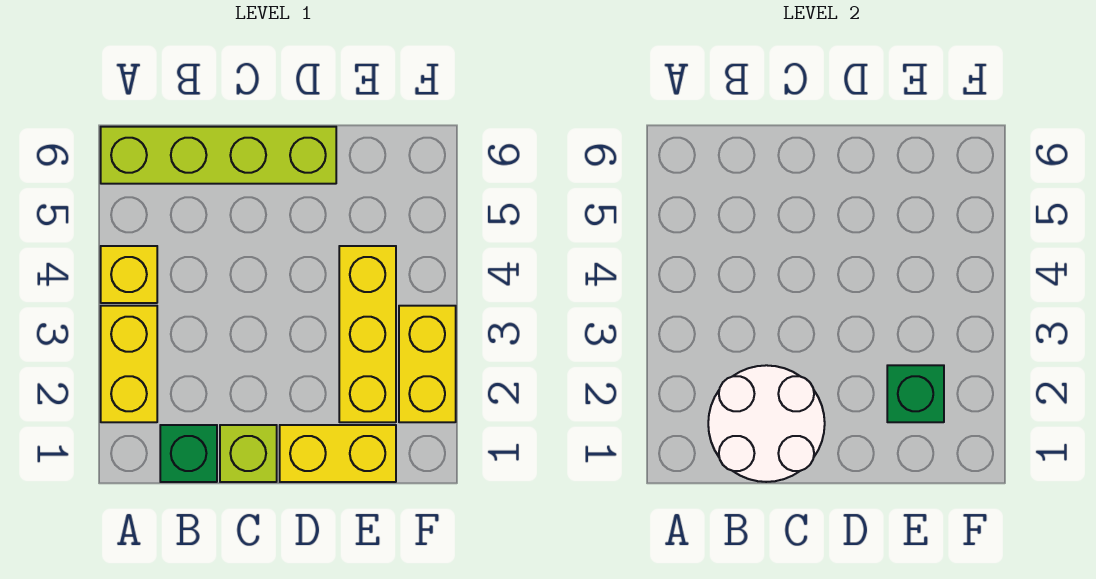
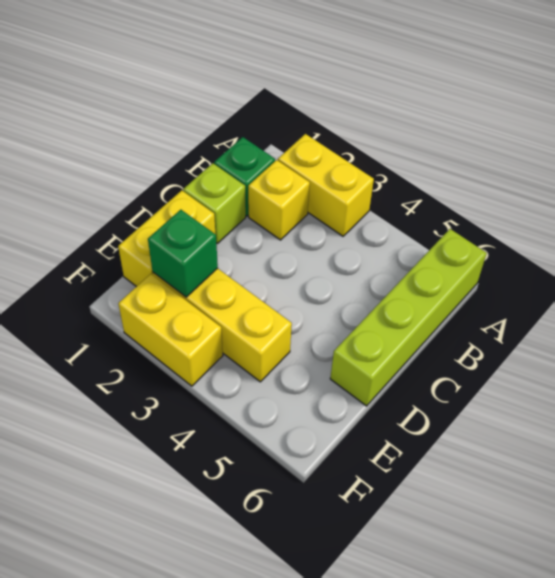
yellow 1x1 brick [101,246,157,303] -> yellow 1x1 brick moved to [248,160,310,240]
white 2x2 round brick [708,365,825,482] -> none

